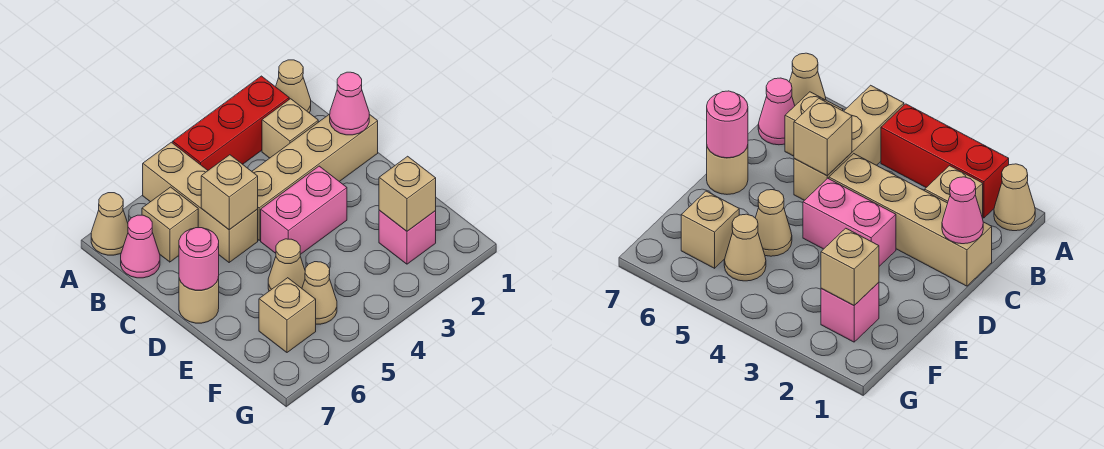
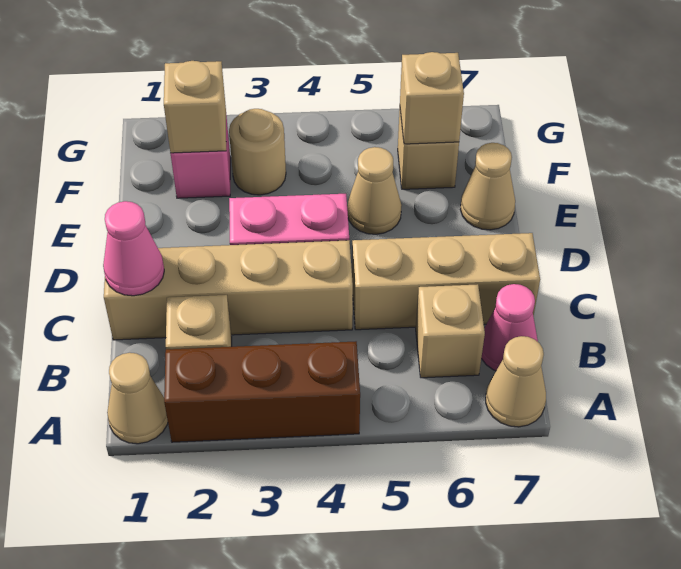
red 1x3 brick [173,76,289,170] -> brown 1x3 brick [164,341,360,442]
tan 1x3 brick [143,142,258,262] -> tan 1x3 brick turned to [352,233,540,330]
tan 1x1 brick [201,155,258,230] -> tan 1x1 brick moved to [400,52,464,144]
tan 1x1 round brick [179,277,219,323] -> tan 1x1 round brick moved to [229,109,286,195]
pink 1x1 round brick [179,228,219,290] -> none
tan 1x1 cone [302,262,337,324] -> tan 1x1 cone moved to [460,143,515,230]

